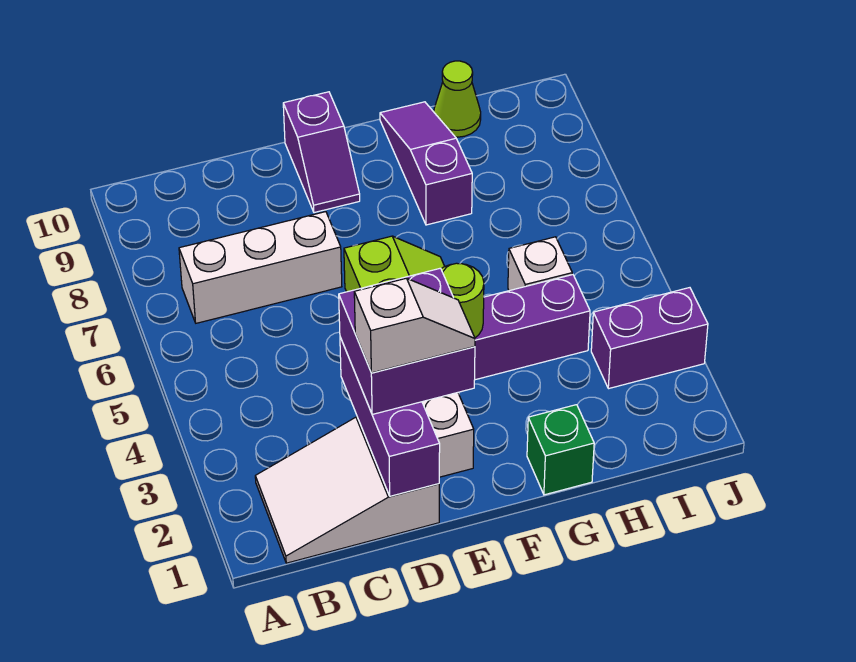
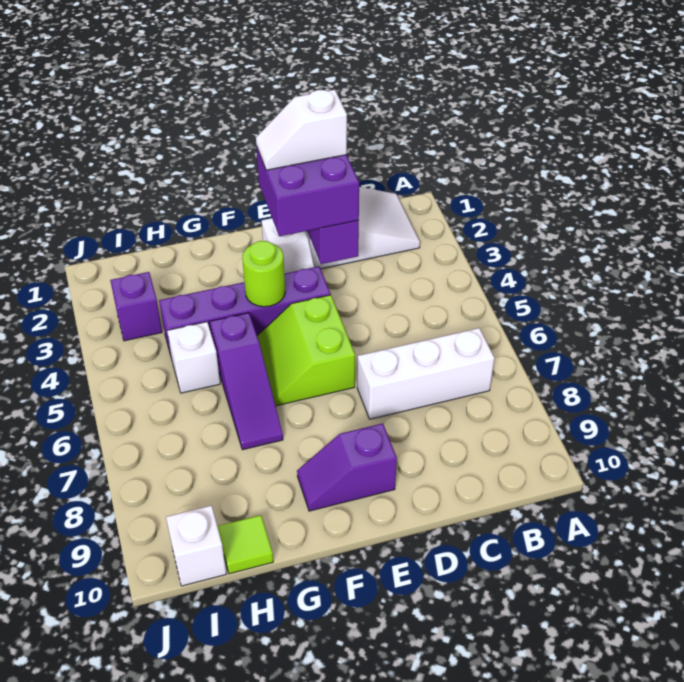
purple 1x2 slope [283,92,360,213] -> purple 1x2 slope turned to [297,423,397,511]
green 1x1 brick [527,405,594,495] -> none
purple 1x3 slope [380,102,472,225] -> purple 1x3 slope moved to [210,313,283,450]
lime 1x1 cone [434,61,481,137] -> lime 1x1 tile [217,515,273,574]
purple 1x2 brick [591,288,708,389] -> purple 1x1 brick [110,272,162,341]
none -> white 1x1 brick [166,505,226,586]

